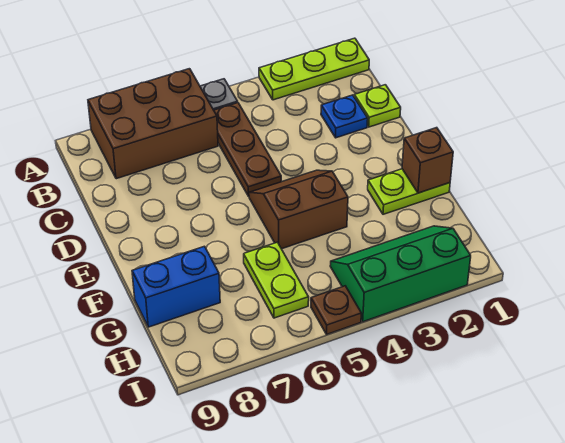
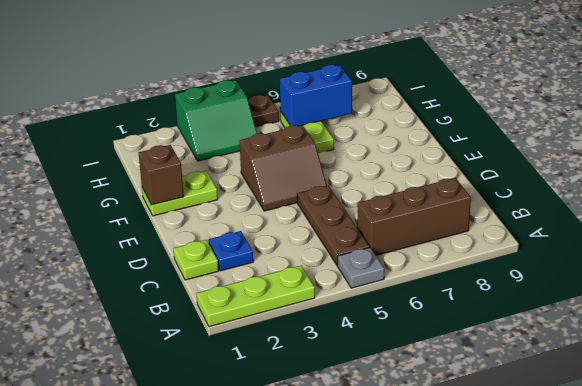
brown 2x3 brick [88,69,218,179] -> brown 1x3 brick [357,178,471,255]
blue 1x2 brick [132,246,220,327] -> blue 1x2 brick moved to [280,65,352,126]
green 2x3 slope [330,226,471,322] -> green 2x2 slope [175,80,257,161]

